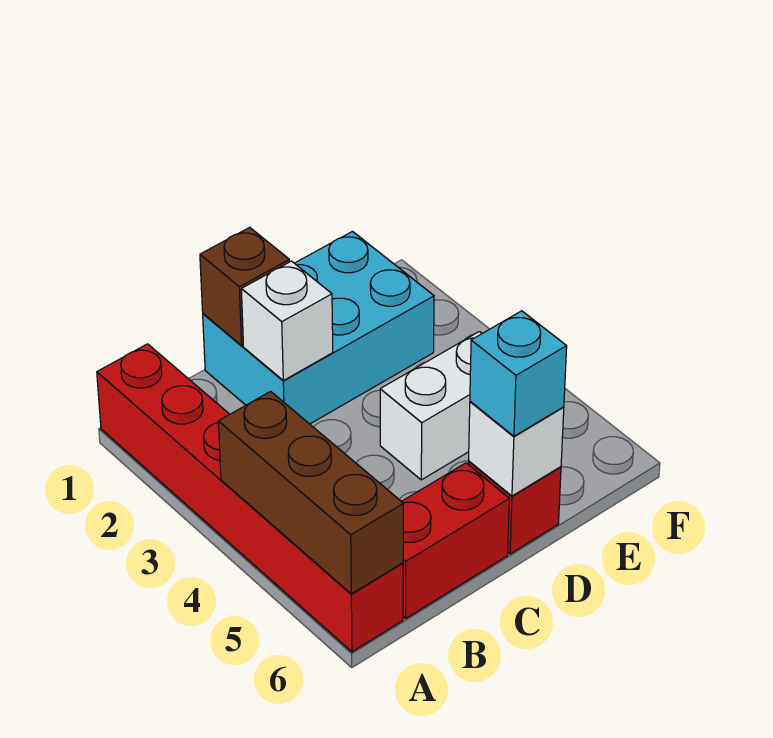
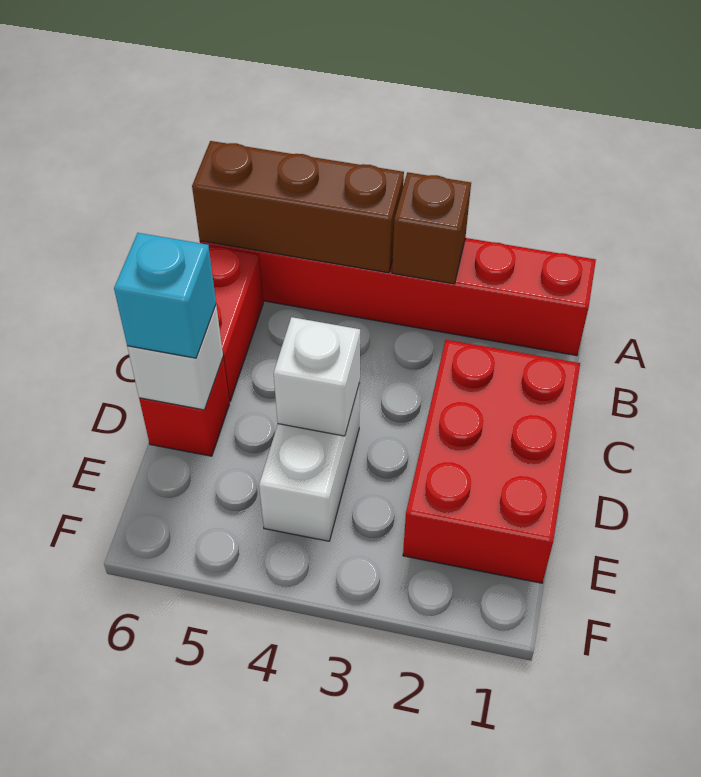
cyan 2x3 brick [203,231,434,424] -> red 2x3 brick [403,340,580,583]
brown 1x1 brick [200,227,290,345] -> brown 1x1 brick moved to [392,172,471,284]
white 1x1 brick [241,261,333,380] -> white 1x1 brick moved to [274,317,360,436]

